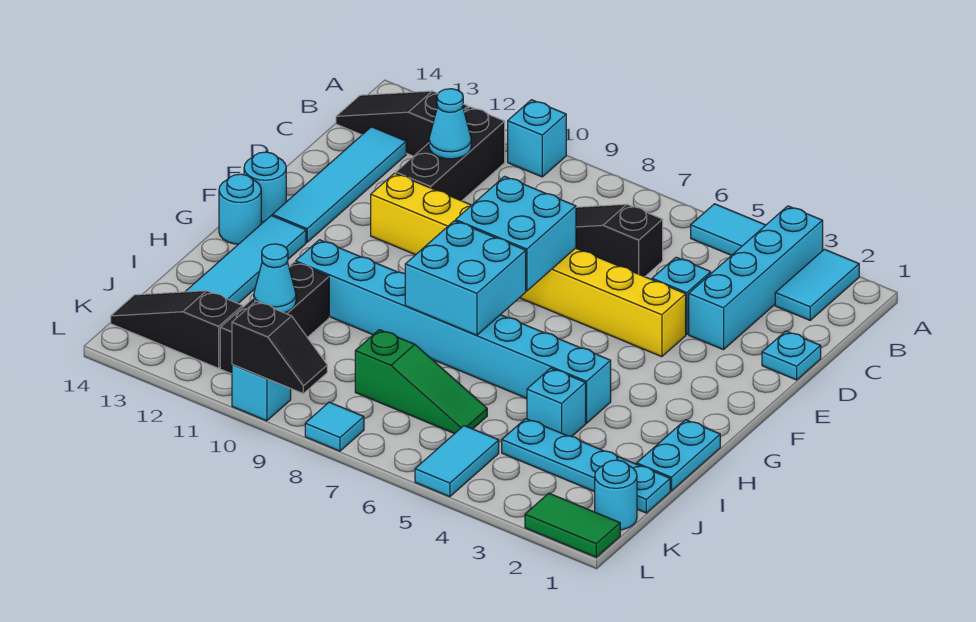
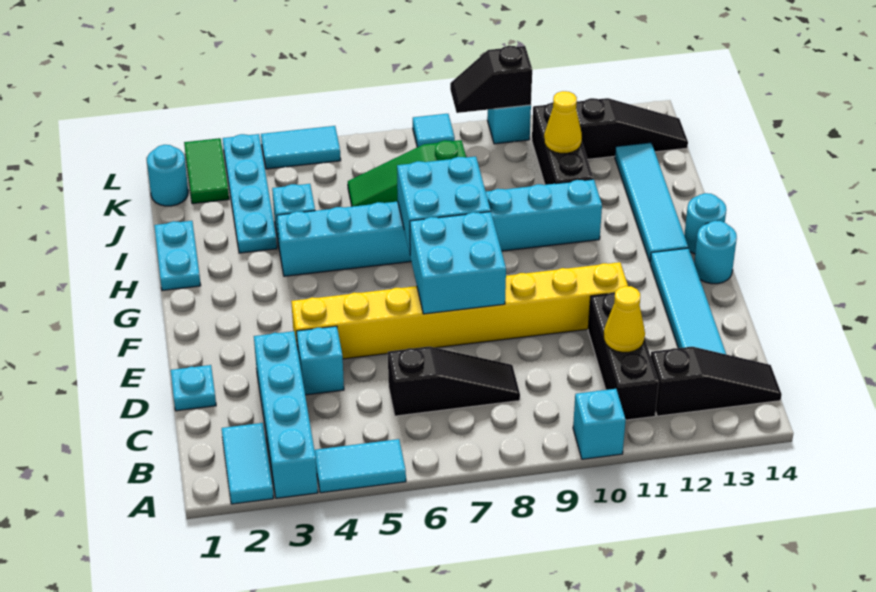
cyan 1x1 cone [429,89,471,159] -> yellow 1x1 cone [604,286,645,352]
cyan 1x4 plate [502,419,670,513] -> cyan 1x4 plate turned to [223,134,277,253]
cyan 1x1 cone [254,244,296,313] -> yellow 1x1 cone [544,91,582,154]
cyan 1x2 tile [415,426,499,497] -> cyan 1x2 tile turned to [261,126,341,169]
green 1x2 tile [525,493,620,557] -> green 1x2 tile turned to [184,138,229,204]

